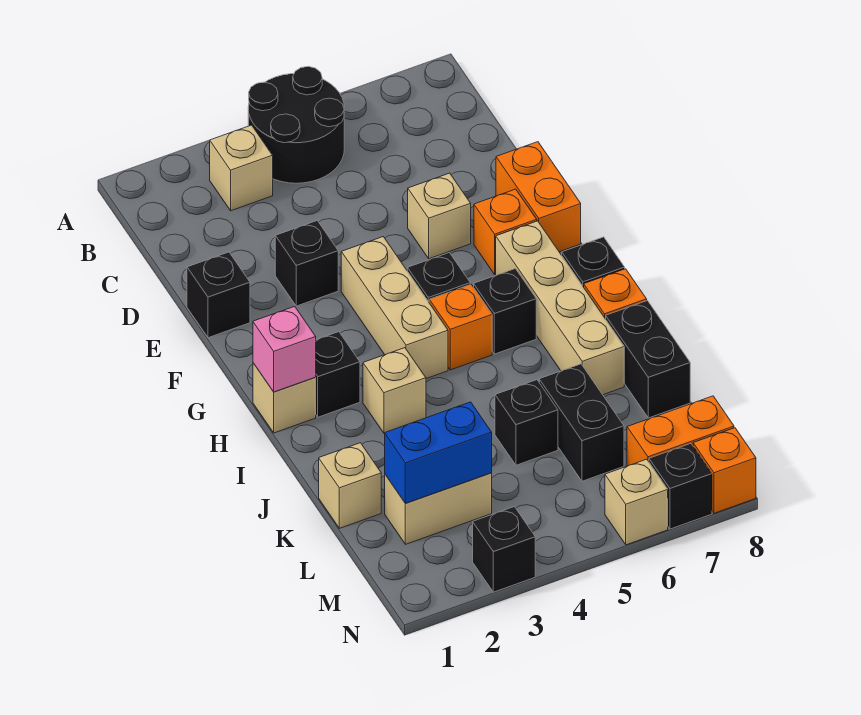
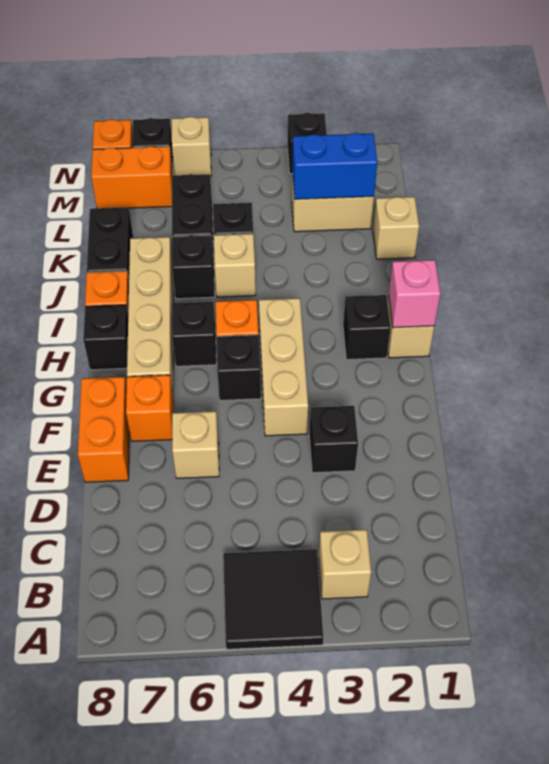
black 2x2 round brick [248,67,344,183] -> black 2x2 tile [223,549,323,649]
black 1x1 brick [187,252,250,338] -> black 1x1 brick moved to [172,235,215,299]
tan 1x1 brick [363,348,426,433] -> tan 1x1 brick moved to [214,234,256,297]

